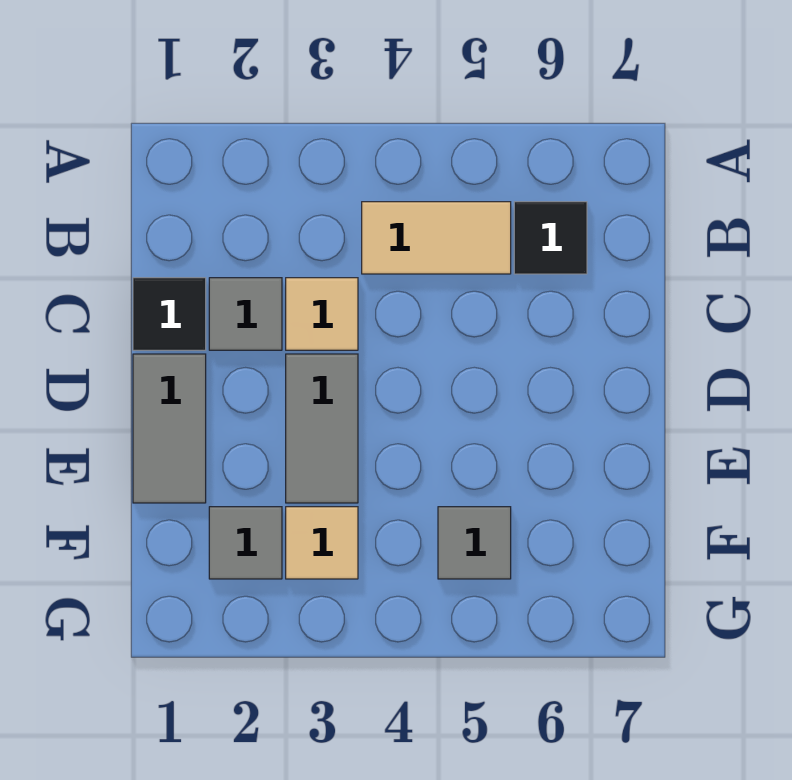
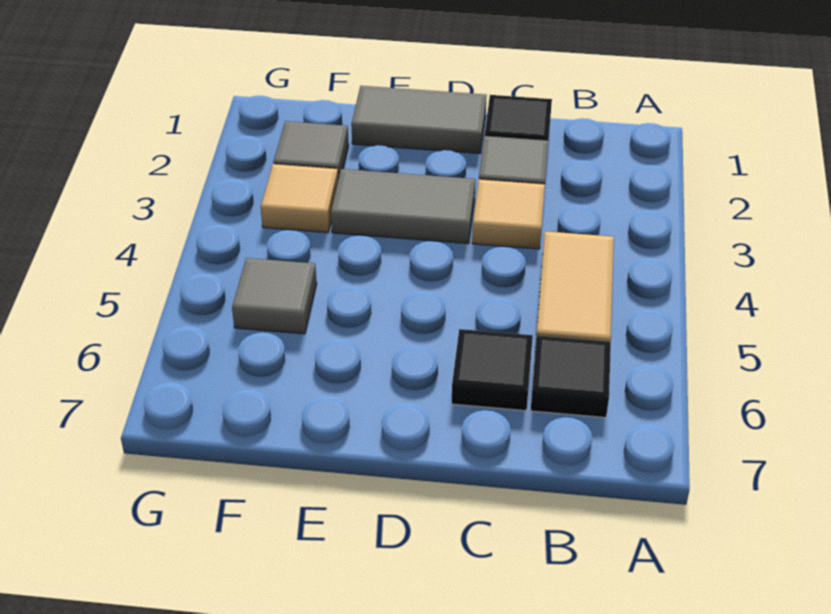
none -> black 1x1 tile [452,329,533,411]

